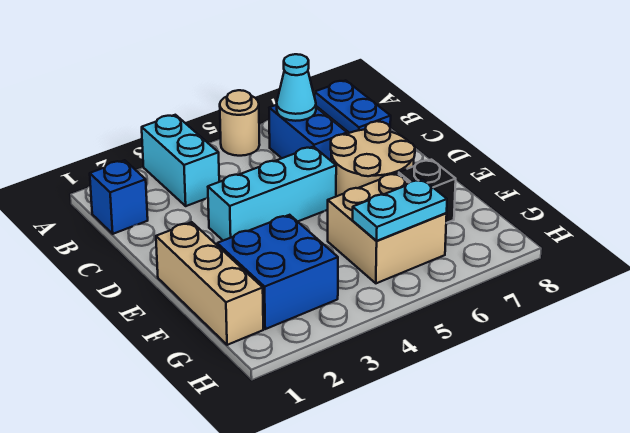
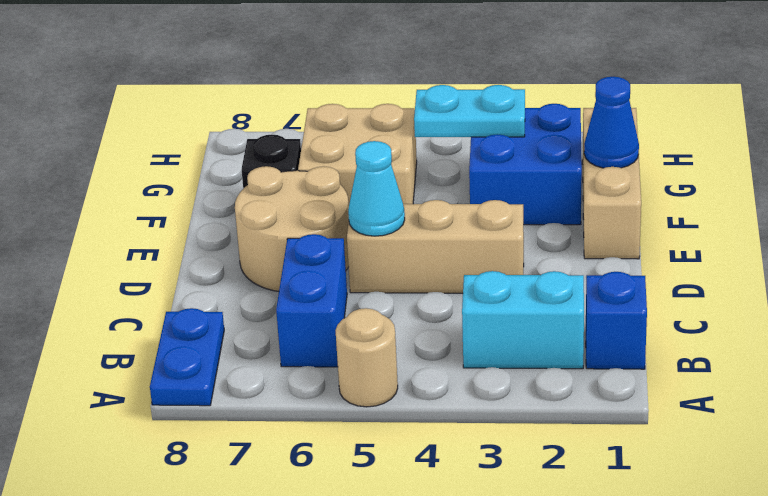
cyan 1x2 brick [142,115,219,206] -> cyan 1x2 brick turned to [462,271,584,369]
cyan 1x1 cone [277,54,316,121] -> cyan 1x1 cone moved to [348,141,405,236]
cyan 1x3 brick [208,147,336,241] -> tan 1x3 brick [347,200,524,293]
none -> blue 1x1 cone [584,77,639,168]
cyan 1x2 plate [353,179,447,241] -> cyan 1x2 plate moved to [414,85,525,137]

